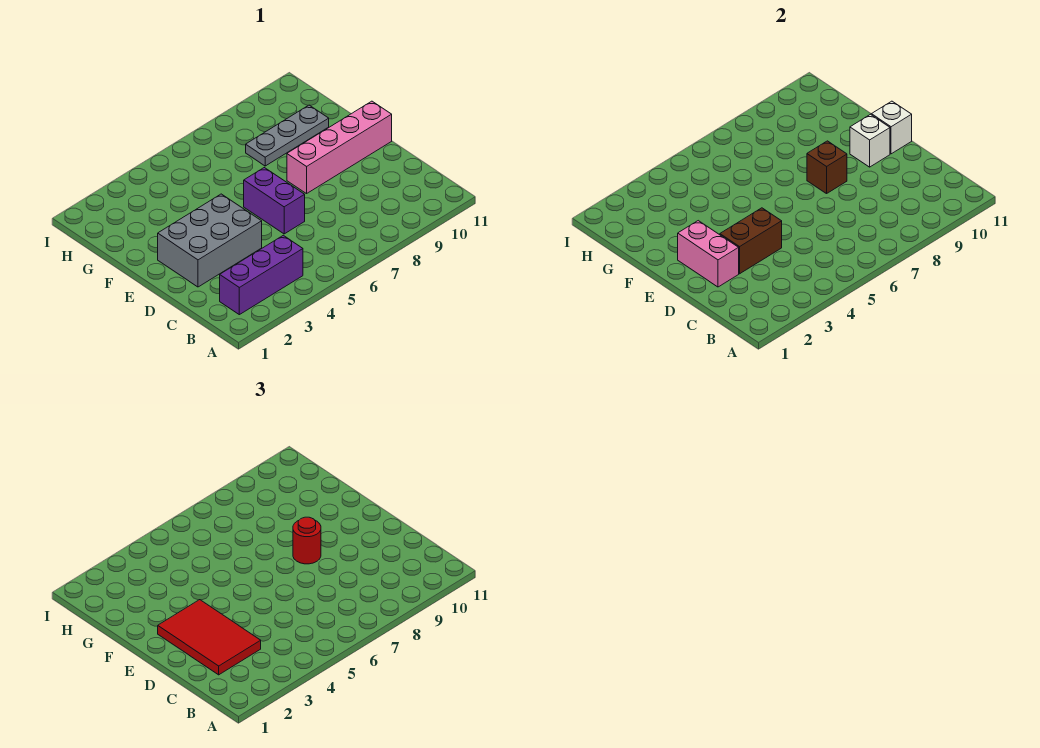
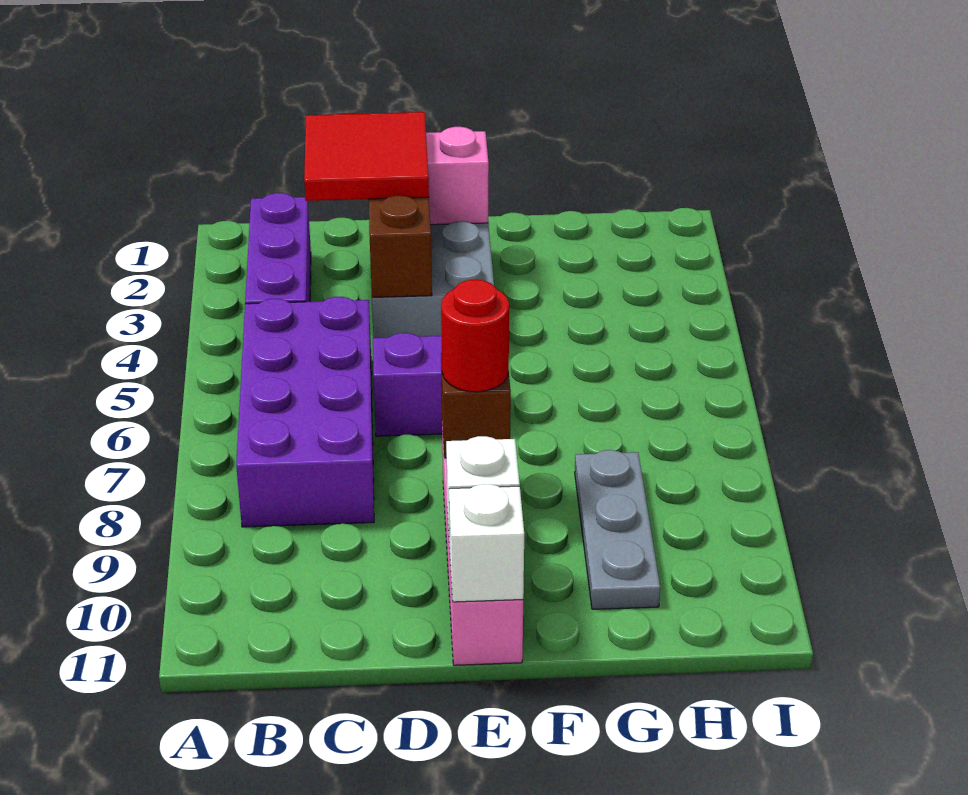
none -> purple 2x4 brick [236,297,374,527]
red 2x3 tile [158,600,261,675] -> red 2x2 tile [304,112,429,201]

